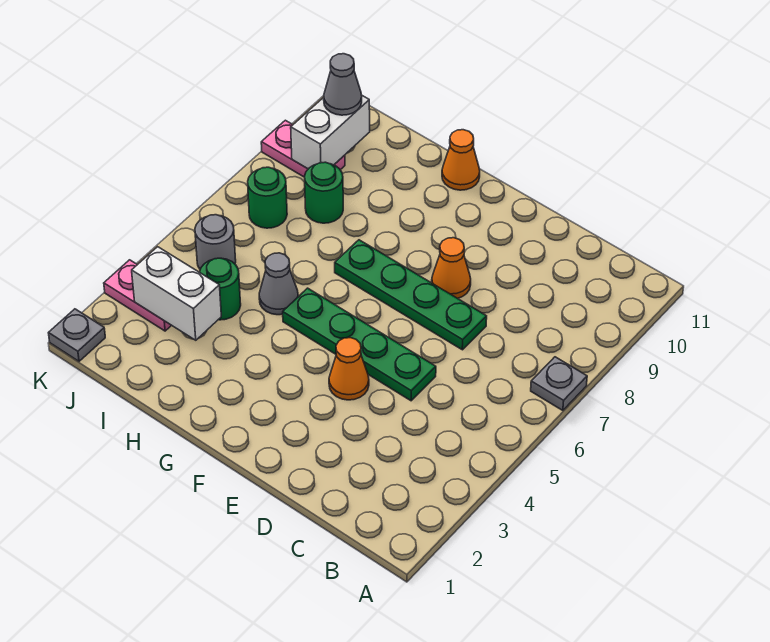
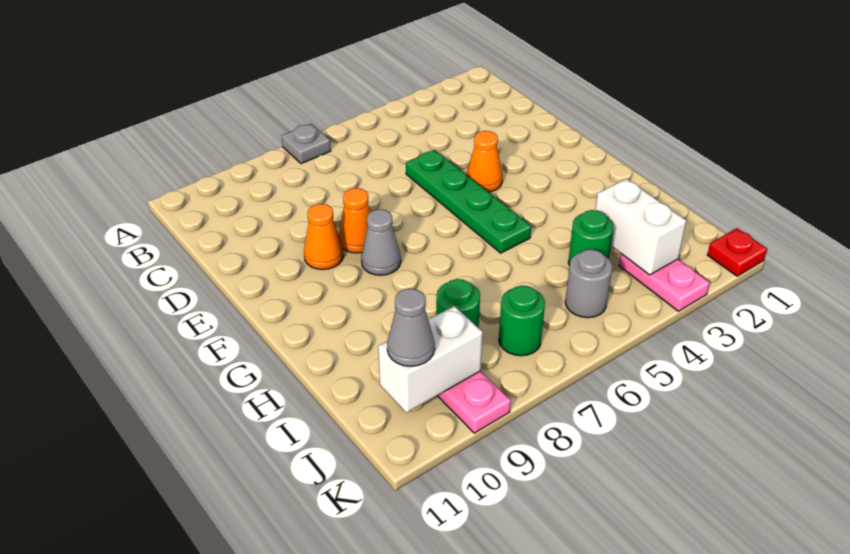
green 1x4 plate [335,240,487,350] -> none
orange 1x1 cone [442,130,480,190] -> orange 1x1 cone moved to [304,204,344,269]
grey 1x1 cone [259,253,298,315] -> grey 1x1 cone moved to [361,209,401,275]
grey 1x1 plate [49,309,105,361] -> red 1x1 plate [707,228,767,276]

